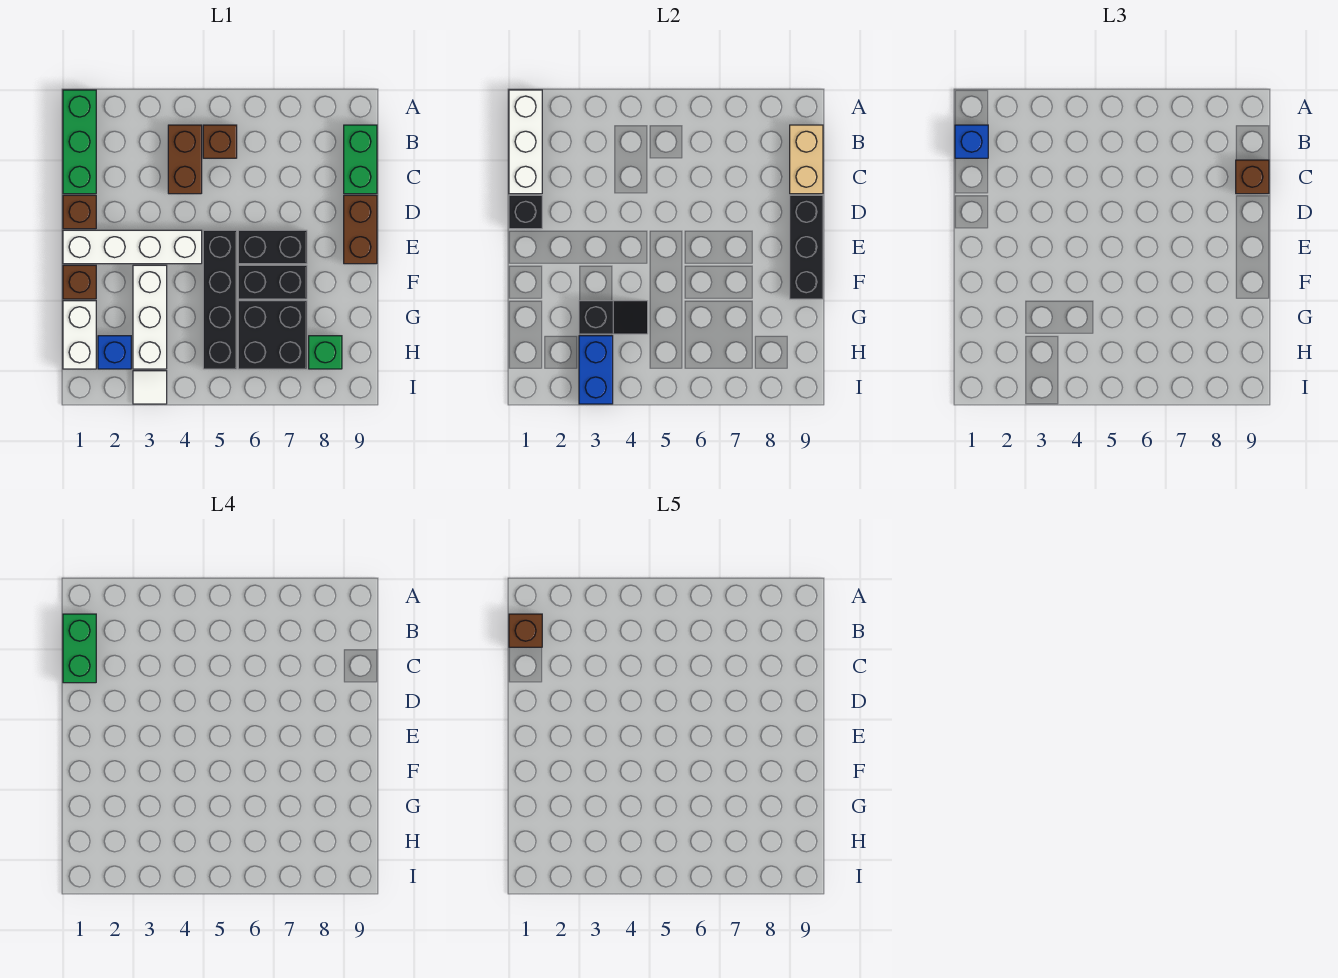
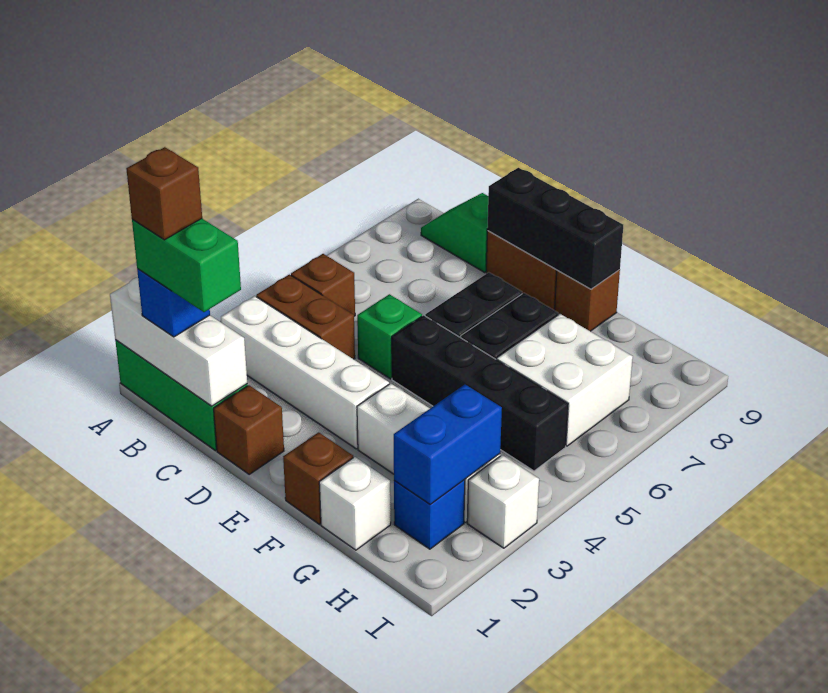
green 1x2 brick [344,125,377,194] -> green 1x2 slope [421,193,488,272]
tan 1x2 brick [790,125,823,194] -> none
brown 1x1 brick [1236,160,1269,194] -> brown 1x1 brick moved to [555,270,620,331]
black 1x1 brick [509,195,542,229] -> none
white 1x4 brick [63,230,202,264] -> white 1x4 brick turned to [221,296,389,449]
white 1x2 brick [63,301,96,369] -> white 1x1 brick [319,457,391,550]
black 1x2 slope [579,301,648,334] -> none
black 2x2 brick [238,301,307,369] -> white 2x2 brick [497,314,633,446]
blue 1x2 brick [579,336,613,404] -> blue 1x2 brick turned to [394,385,502,504]
green 1x1 brick [309,336,342,369] -> green 1x1 brick moved to [357,294,422,379]
white 1x1 tile [133,371,167,404] -> white 1x1 brick [467,455,539,548]

